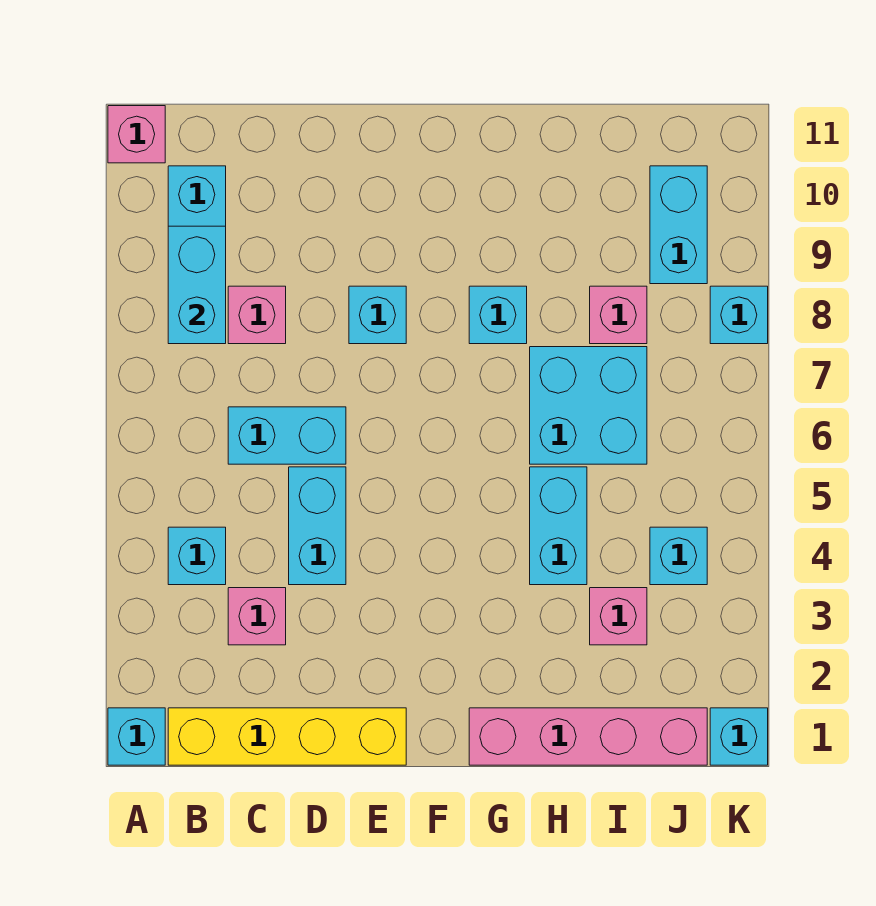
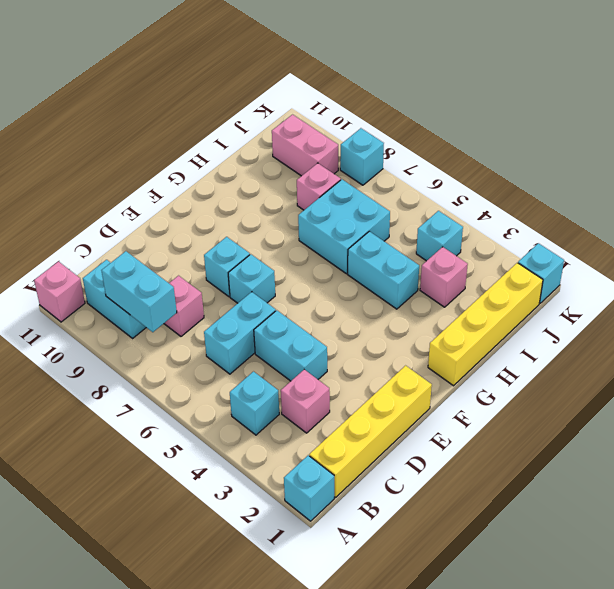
pink 1x4 brick [469,708,707,765] -> yellow 1x4 brick [428,263,543,386]
cyan 1x1 brick [469,286,527,344] -> cyan 1x1 brick moved to [228,254,275,303]
cyan 1x2 brick [650,166,707,284] -> pink 1x2 brick [272,115,338,176]

